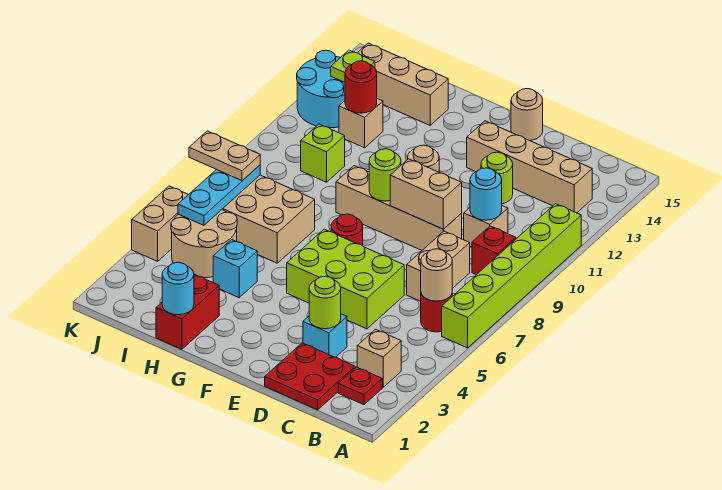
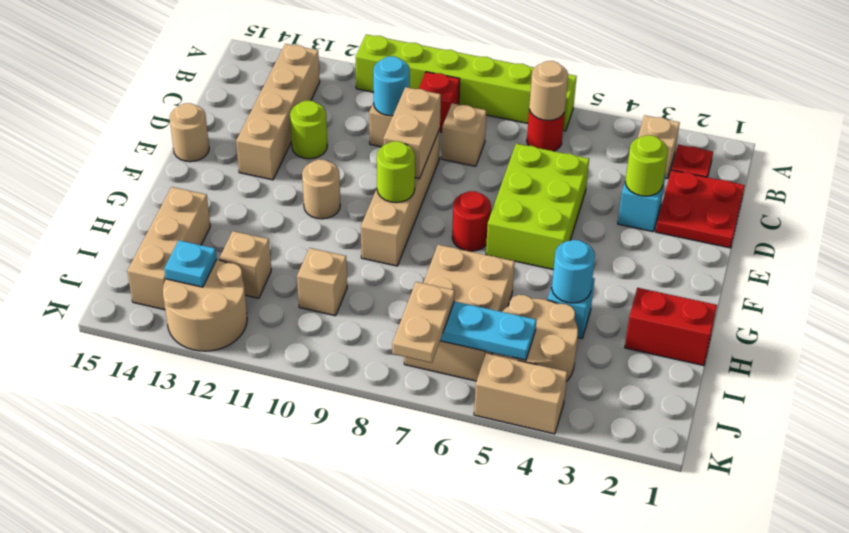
tan 1x2 brick [407,231,470,301] -> tan 1x1 brick [441,103,486,166]
cyan 1x1 round brick [162,262,194,315] -> cyan 1x1 round brick moved to [552,240,595,303]
lime 1x1 brick [301,124,345,182] -> tan 1x1 brick [297,248,347,316]
red 1x1 round brick [345,61,377,113] -> none
cyan 2x2 round brick [297,50,345,128] -> tan 2x2 round brick [163,259,247,351]
lime 1x1 plate [331,50,375,82] -> cyan 1x1 plate [164,240,217,287]

